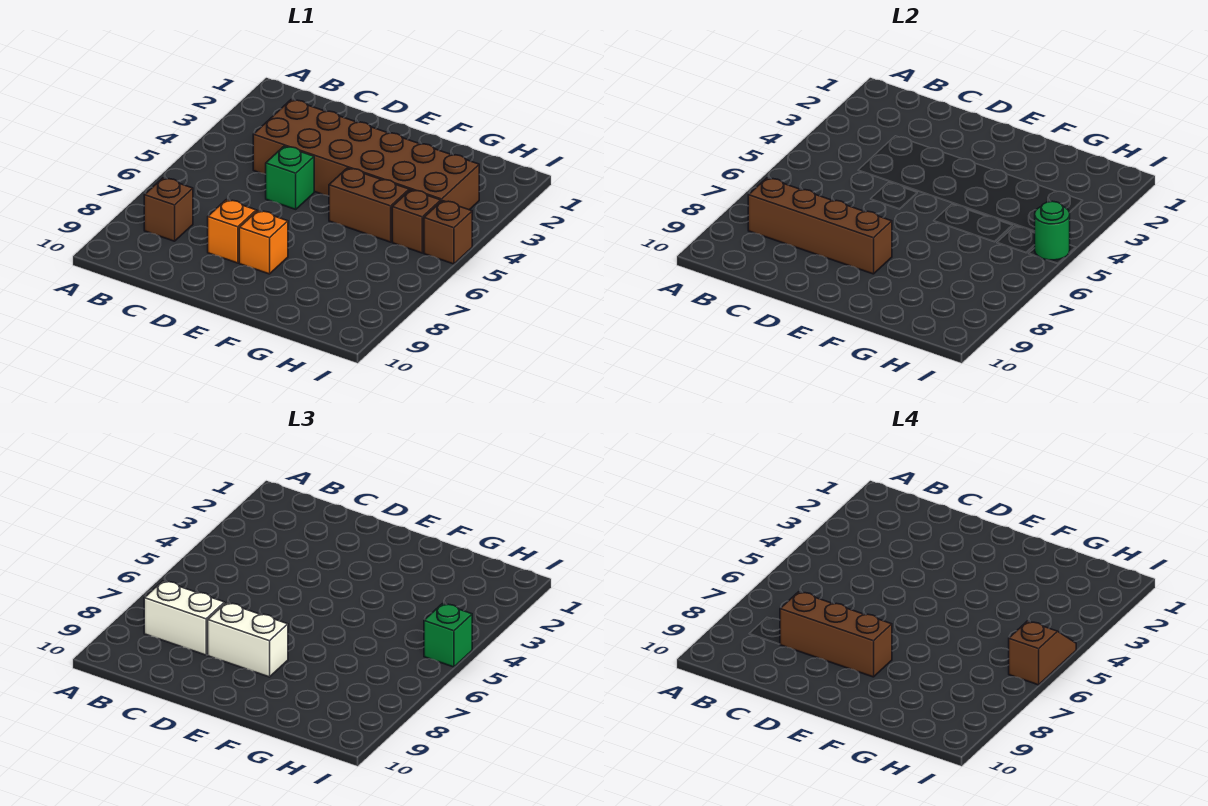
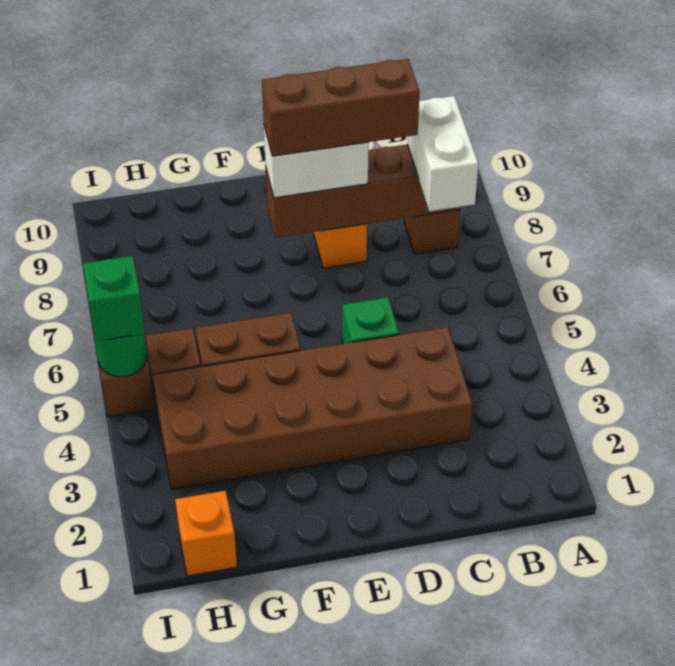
white 1x2 brick [144,581,225,655] -> white 1x2 brick turned to [408,96,478,211]
orange 1x1 brick [239,211,288,274] -> orange 1x1 brick moved to [175,491,237,576]
brown 1x2 slope [1009,621,1076,685] -> none

